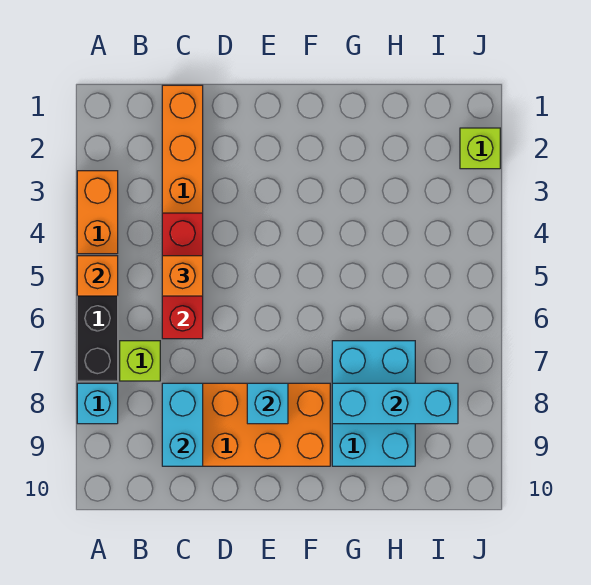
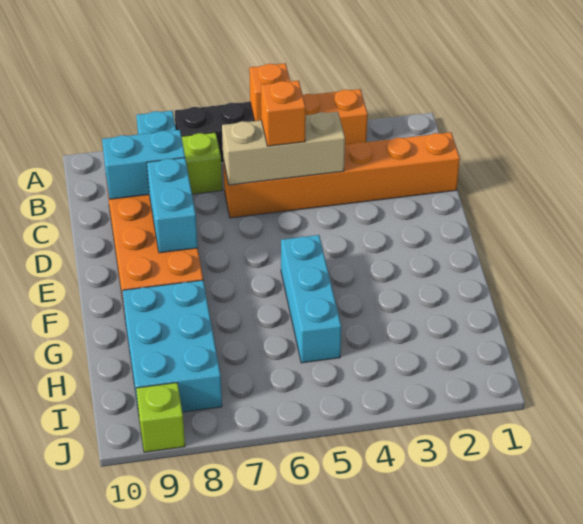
red 1x3 brick [162,213,203,339] -> tan 1x3 brick [222,112,345,185]
cyan 1x1 brick [247,383,288,424] -> cyan 1x2 brick [147,158,198,253]
cyan 2x3 brick [332,341,415,466] -> cyan 2x3 brick turned to [122,280,222,414]
cyan 1x3 brick [332,383,458,424] -> cyan 1x3 brick moved to [281,235,341,363]
lime 1x1 brick [460,128,500,169] -> lime 1x1 brick moved to [136,383,185,452]

